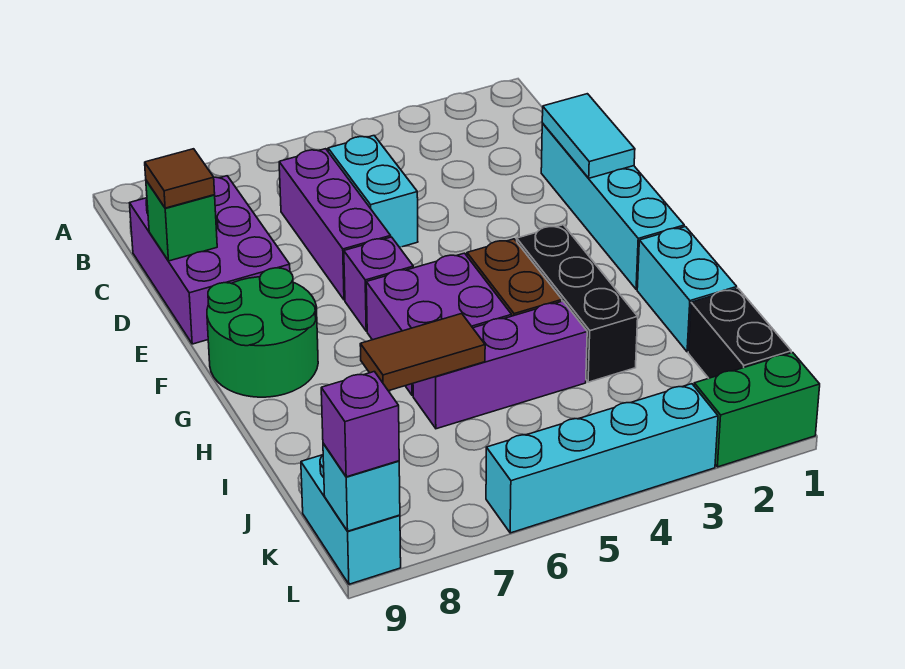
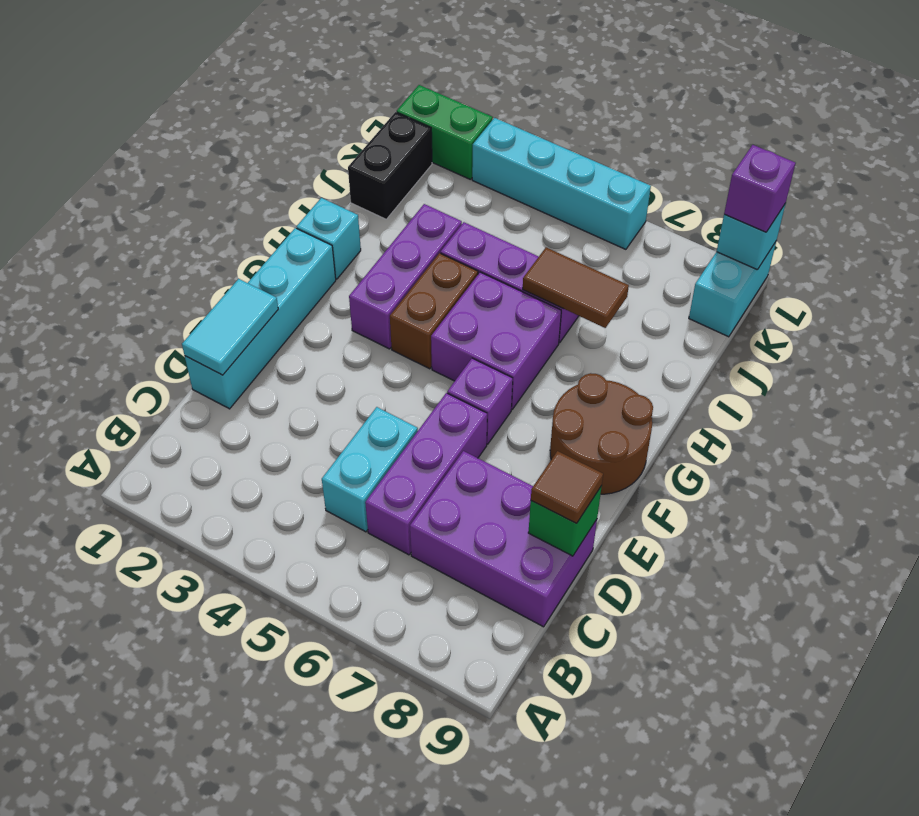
purple 2x3 brick [130,176,290,344] -> purple 2x3 brick turned to [410,451,597,627]
green 2x2 round brick [207,268,318,397] -> brown 2x2 round brick [550,373,653,494]
black 1x3 brick [517,225,638,382] -> purple 1x3 brick [349,204,462,349]
cyan 1x2 brick [637,227,737,352] -> cyan 1x1 brick [297,198,361,279]

